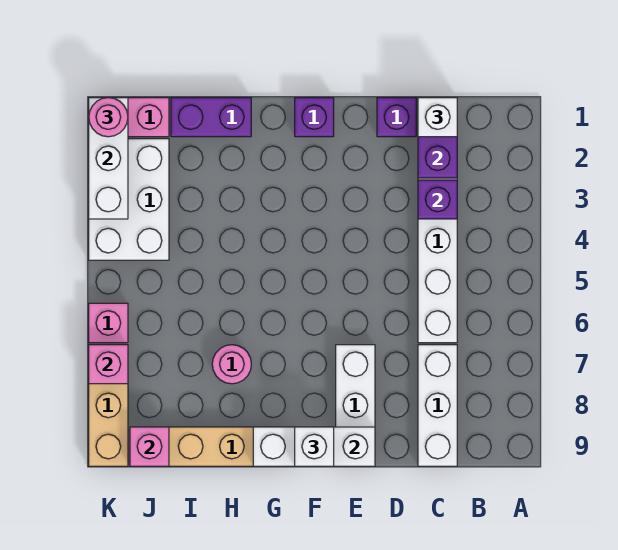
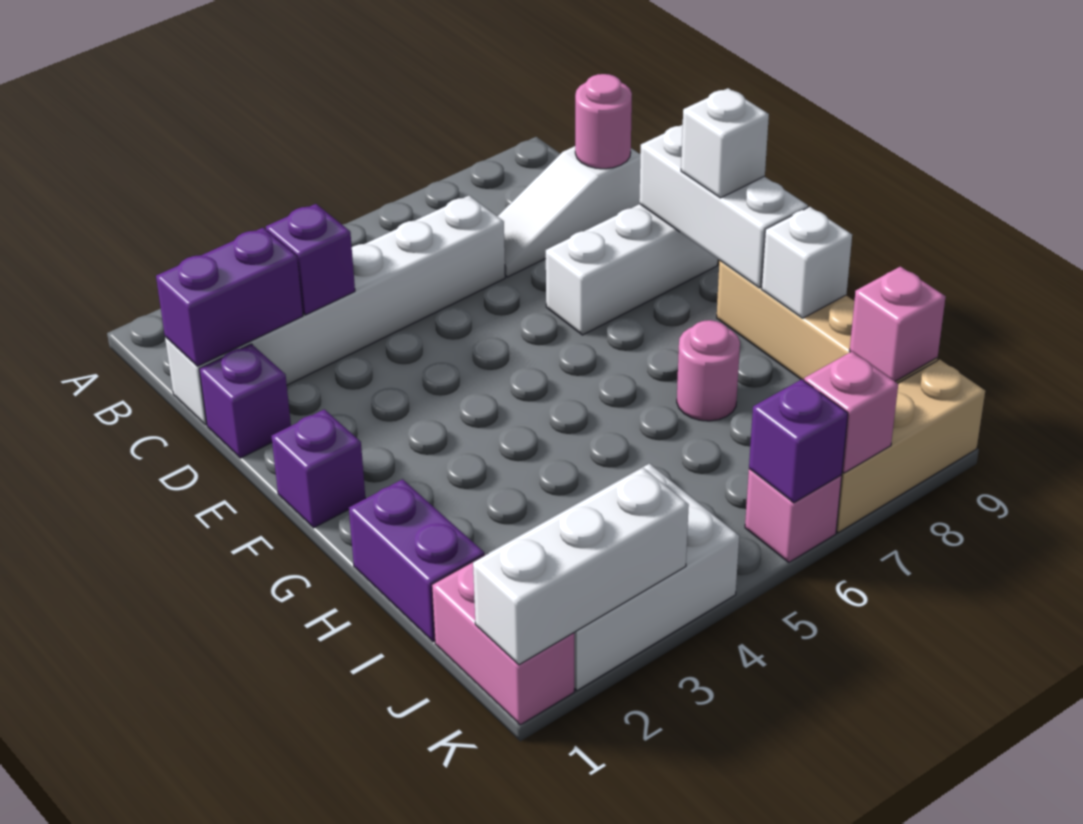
white 1x1 brick [418,98,457,137] -> white 1x1 brick moved to [761,207,852,318]
white 1x3 brick [418,345,457,466] -> white 1x3 slope [497,146,640,277]
pink 1x1 round brick [89,98,128,137] -> pink 1x1 round brick moved to [575,74,632,169]
none -> purple 1x1 brick [749,379,848,503]

